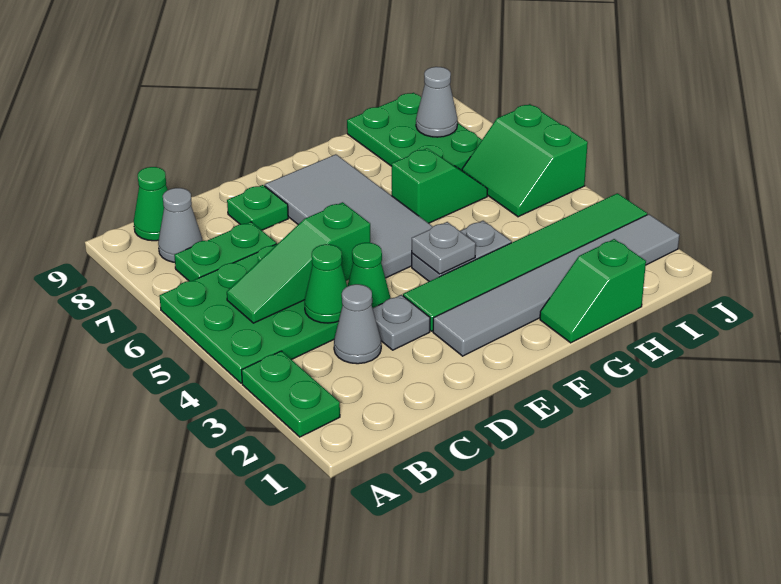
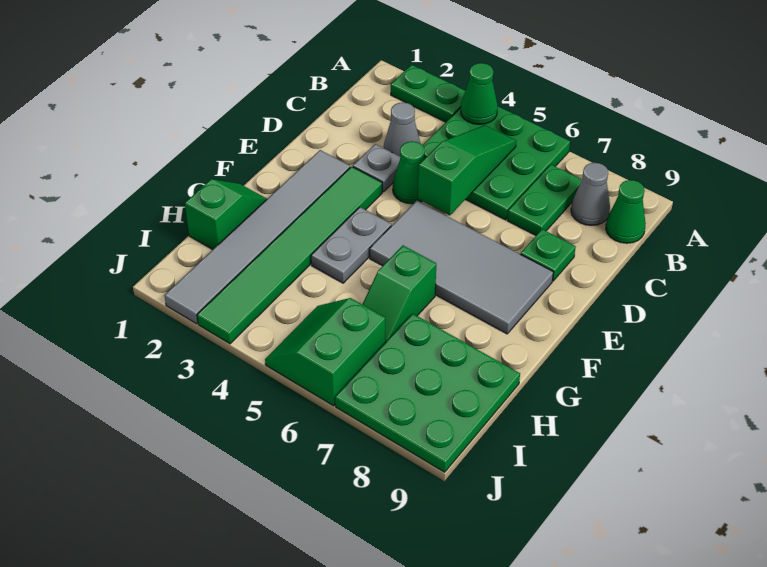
green 1x1 cone [304,244,347,323] -> green 1x1 cone moved to [461,63,498,124]
grey 1x1 plate [412,222,476,274] -> none
green 2x3 plate [347,93,482,170] -> green 3x3 plate [335,314,520,472]
green 2x2 slope [462,104,588,217] -> green 2x2 slope turned to [265,298,385,406]
grey 1x1 cone [416,67,457,137] -> none

